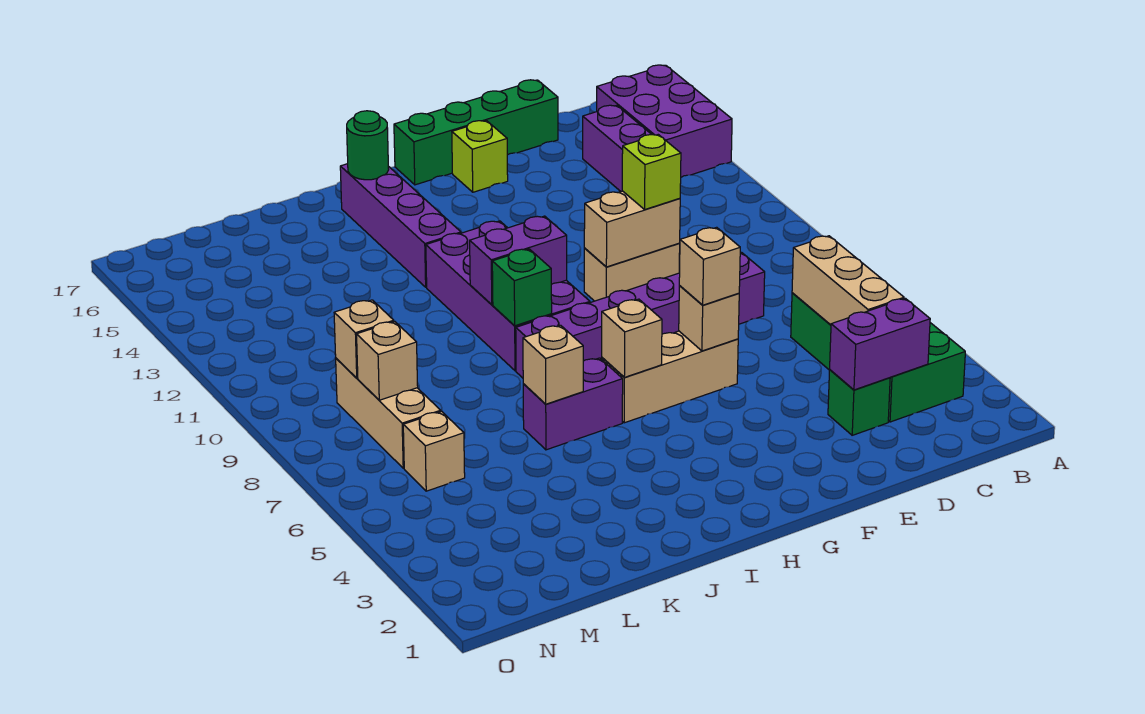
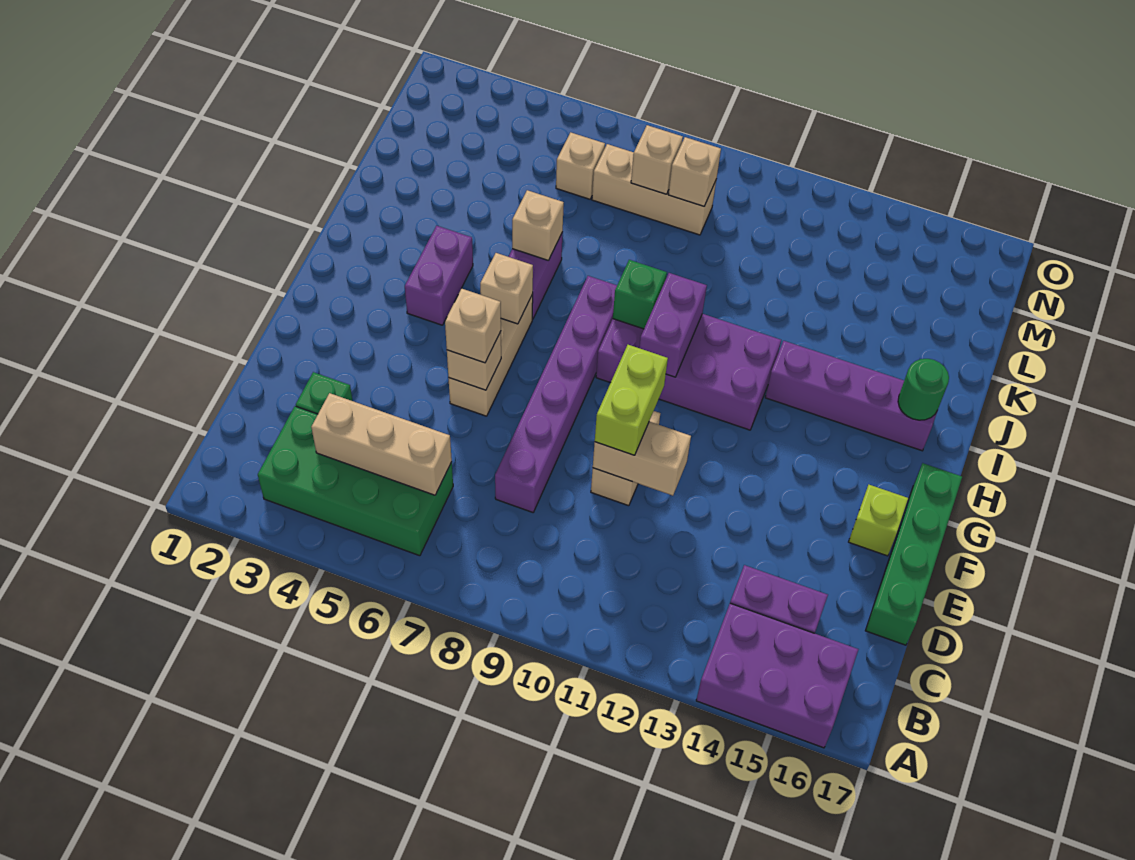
purple 1x2 brick [830,298,930,390] -> purple 1x2 brick moved to [405,226,473,325]
tan 1x2 brick [584,191,680,267] -> tan 1x2 brick turned to [593,422,691,496]
lime 1x1 brick [622,134,681,209] -> lime 1x2 brick [595,345,668,455]

